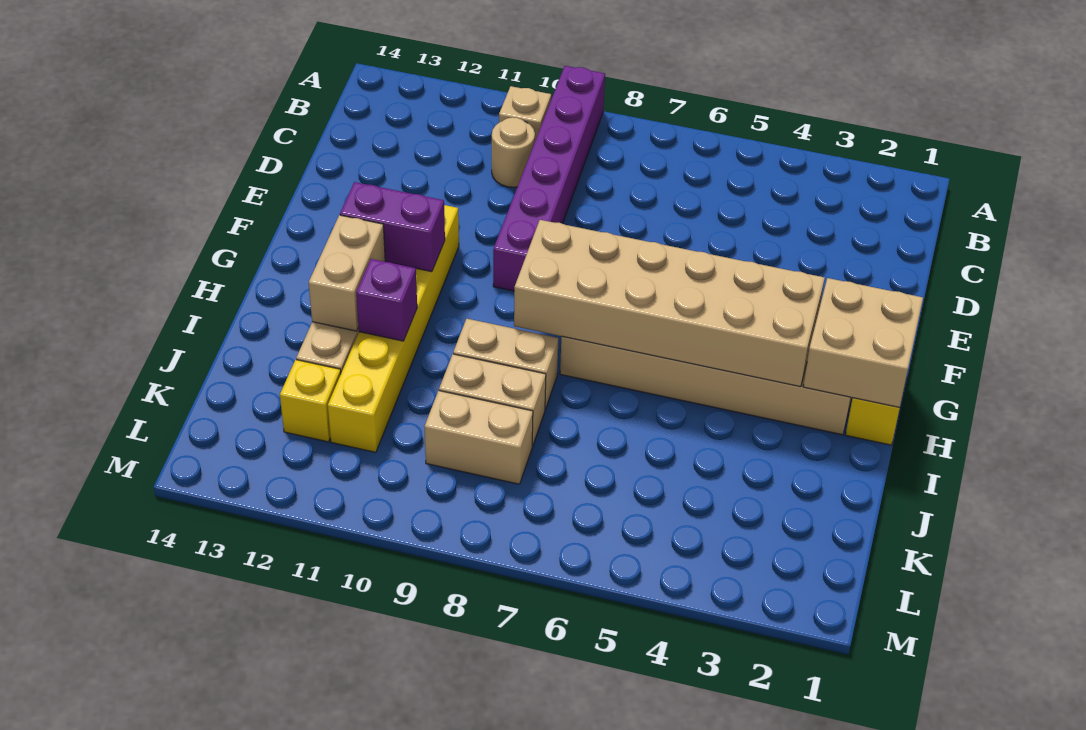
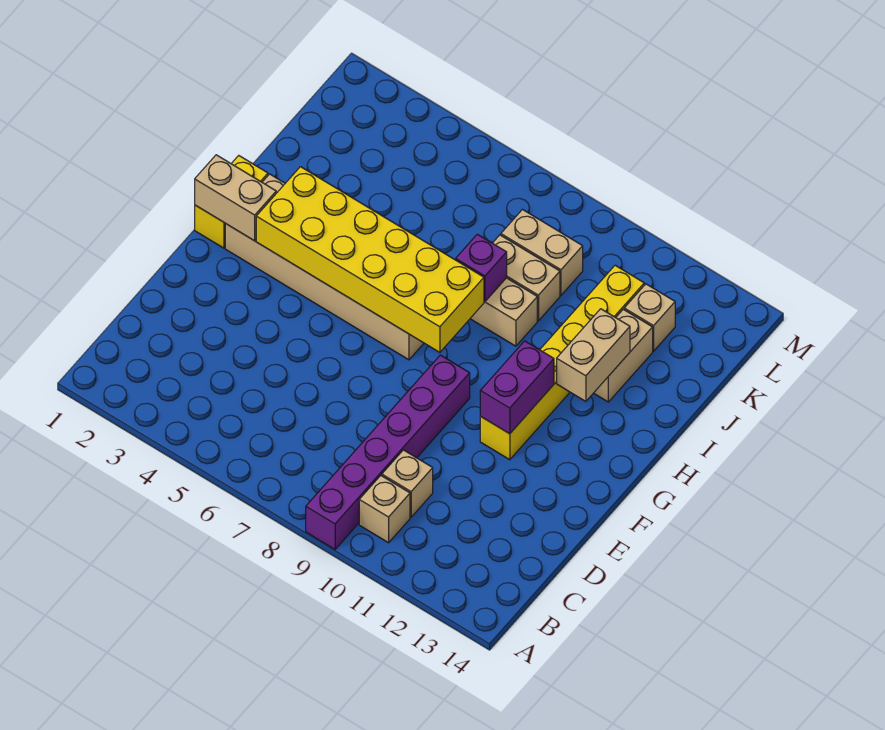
tan 1x1 round brick [492,117,535,187] -> tan 1x1 brick [382,450,433,517]
tan 2x2 brick [803,278,923,408] -> tan 1x2 brick [195,155,276,241]
tan 2x6 brick [514,220,825,387] -> yellow 2x6 brick [256,167,484,352]
purple 1x2 brick [340,182,445,272] -> purple 1x2 brick turned to [480,341,554,434]
purple 1x1 brick [356,259,417,341] -> purple 1x1 brick moved to [456,234,507,302]
yellow 1x1 brick [280,360,341,442] -> tan 1x1 brick [624,284,675,351]

